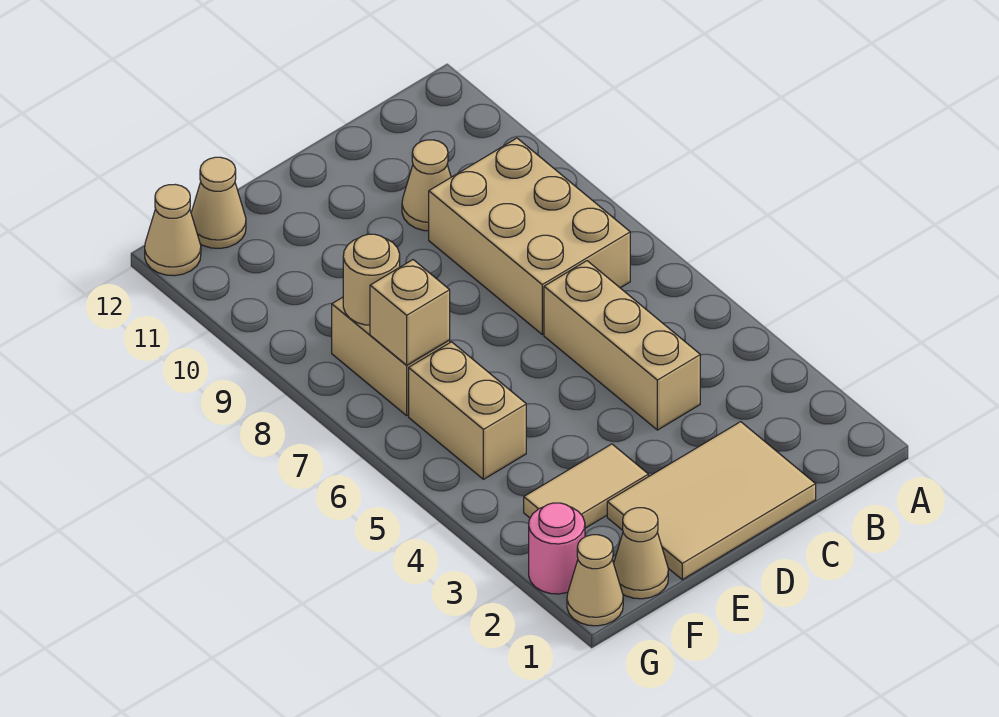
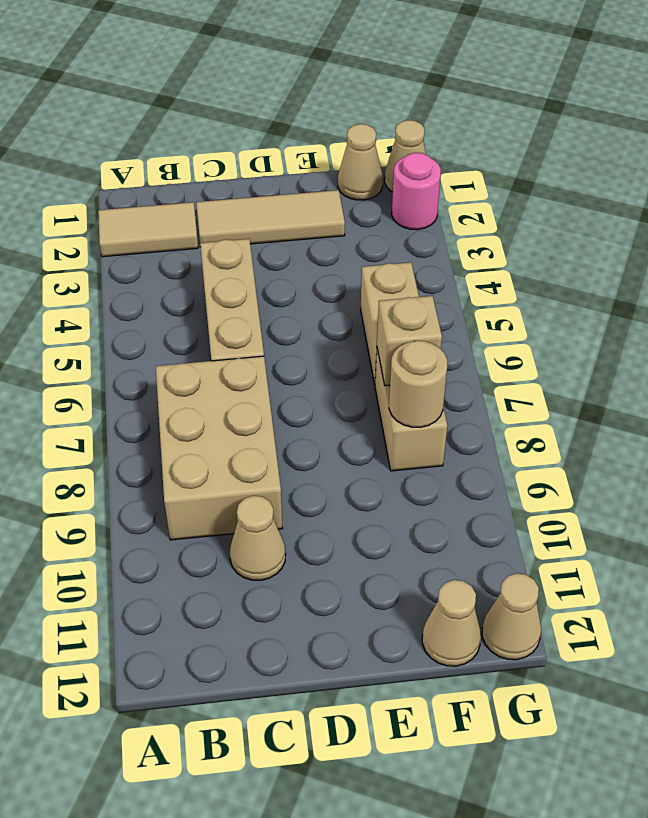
tan 2x3 tile [607,422,816,580] -> tan 1x3 tile [196,190,345,244]
tan 1x2 tile [524,444,648,528] -> tan 1x2 tile moved to [98,202,198,257]

